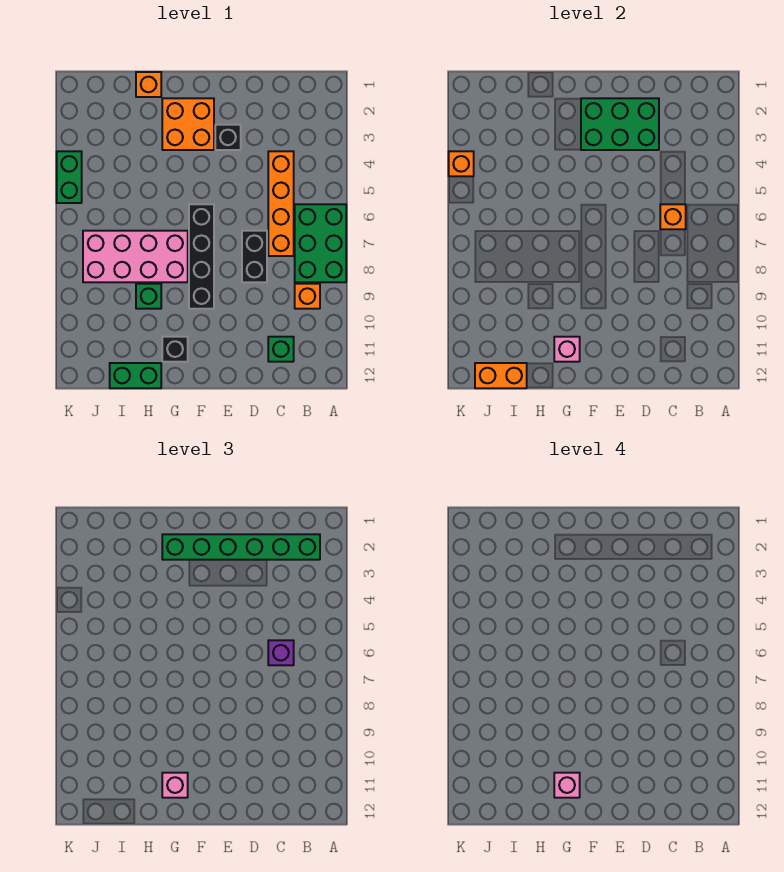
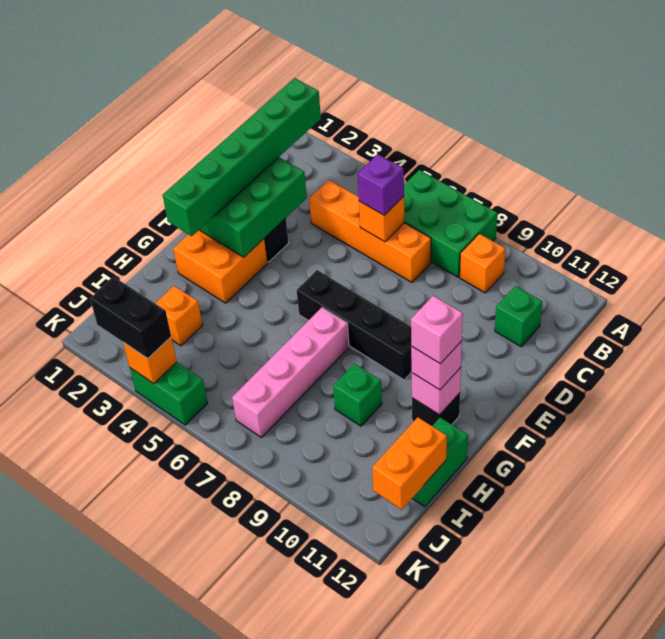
black 1x2 brick [242,231,267,282] -> black 1x2 brick moved to [90,277,171,358]
pink 2x4 brick [83,231,188,282] -> pink 1x4 brick [232,308,349,437]
orange 1x1 brick [136,72,161,97] -> orange 1x1 brick moved to [155,286,202,346]

